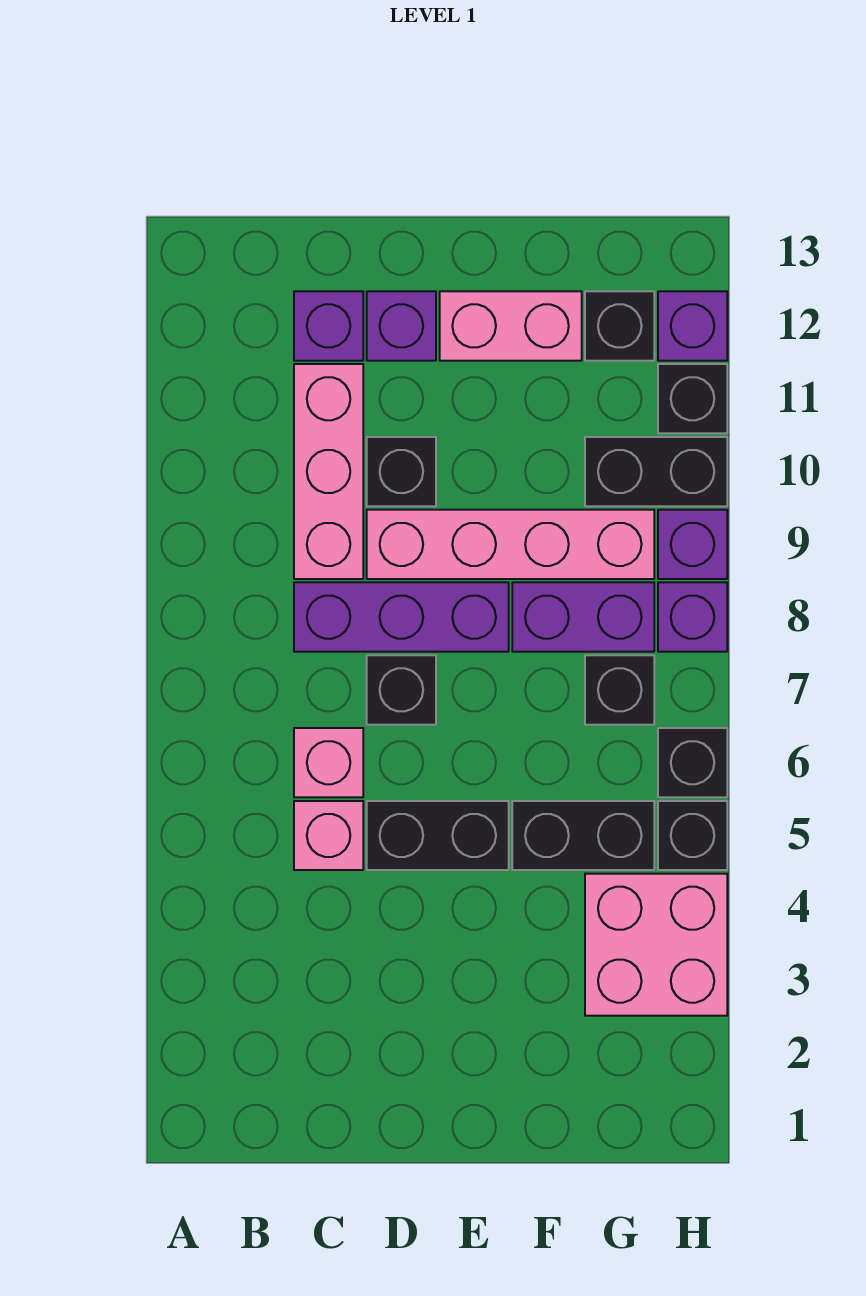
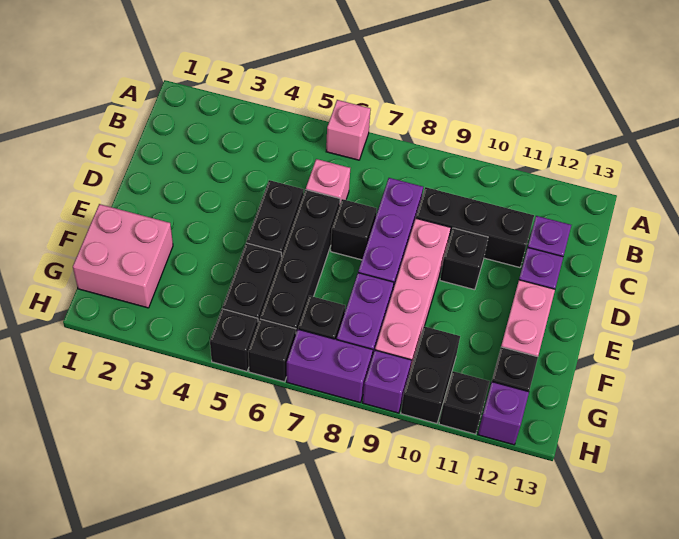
pink 1x1 brick [294,801,363,870] -> pink 1x1 brick moved to [326,100,371,160]
pink 1x3 brick [294,364,363,579] -> black 1x3 brick [416,187,534,267]
none -> black 1x4 brick [260,190,340,333]
pink 2x2 brick [585,874,727,1016] -> pink 2x2 brick moved to [73,204,173,308]
purple 1x1 brick [658,582,727,652] -> purple 1x2 brick [287,329,373,402]

